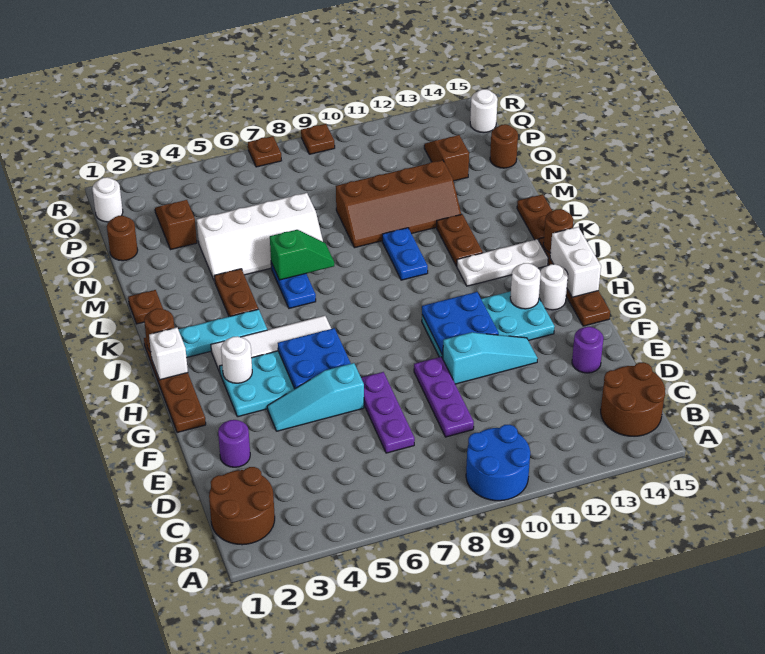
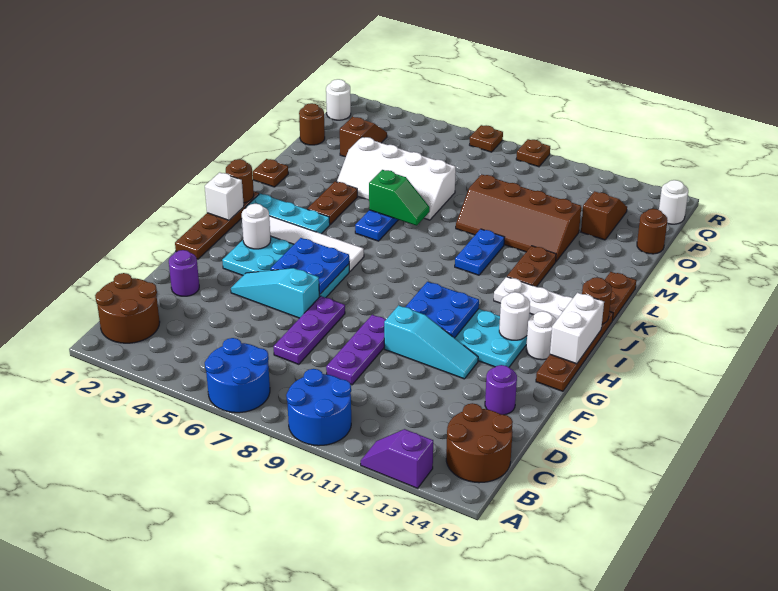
none -> blue 2x2 round brick [205,338,270,413]
none -> purple 1x2 slope [361,429,433,488]

